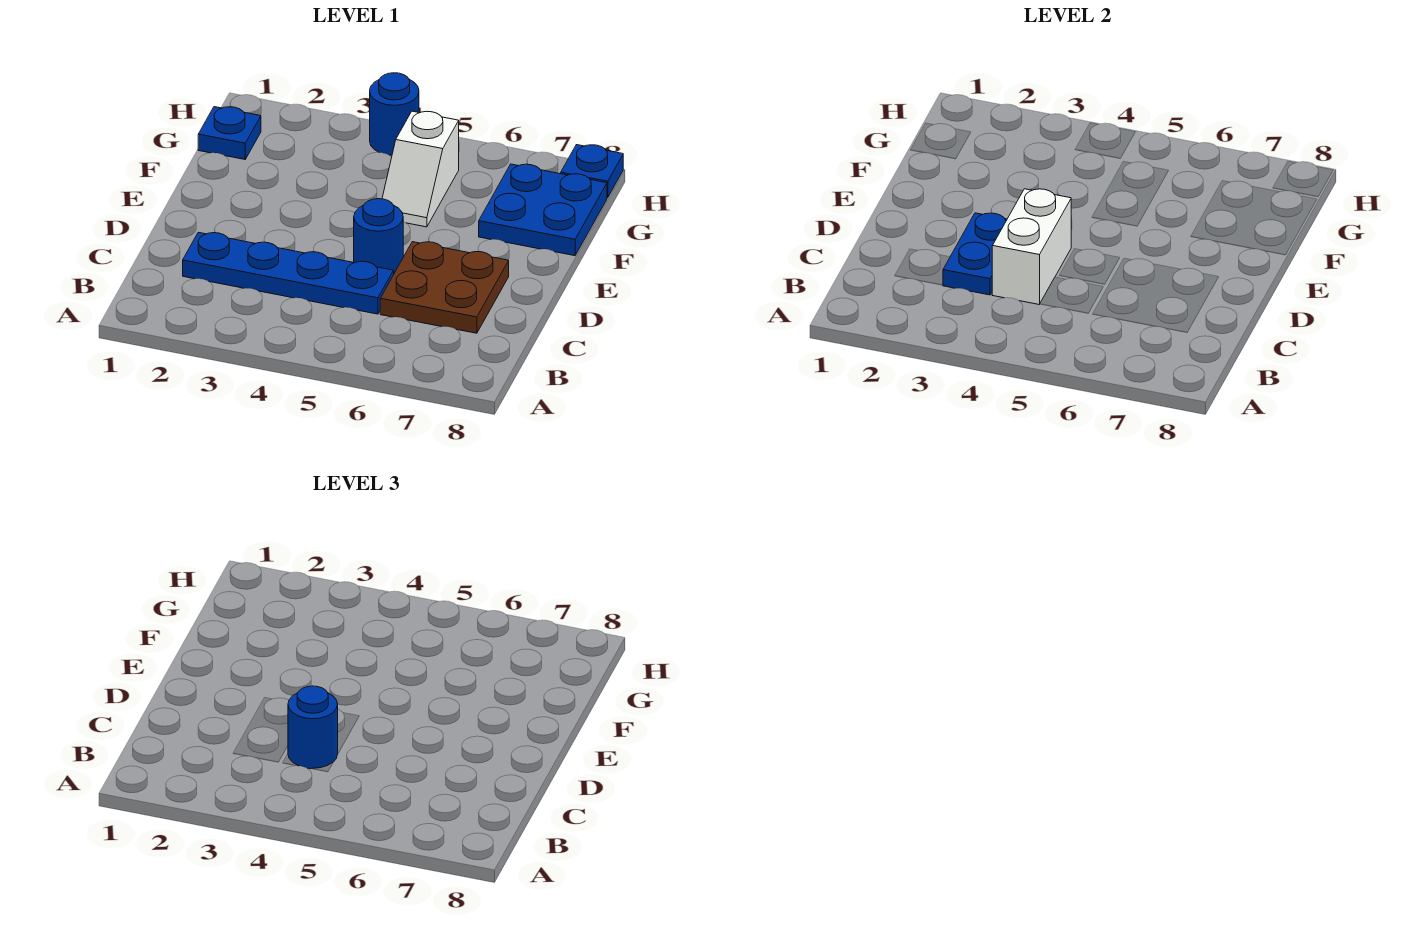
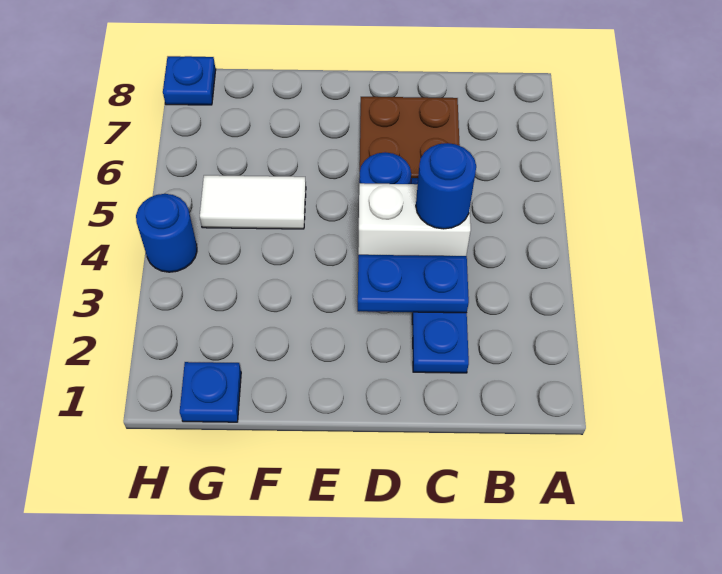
white 1x2 slope [382,111,459,227] -> white 1x2 tile [200,175,306,229]
blue 2x2 plate [479,164,607,256] -> none

